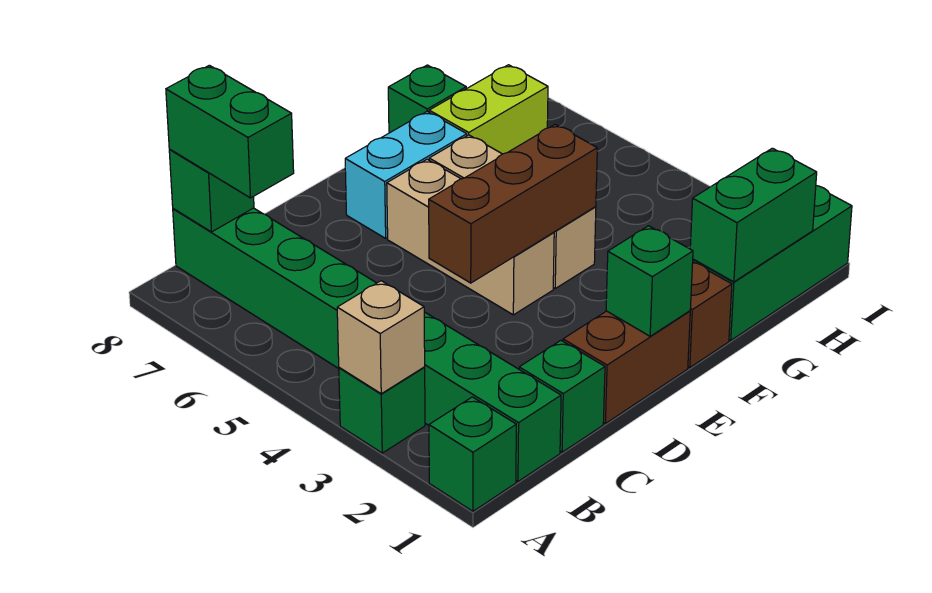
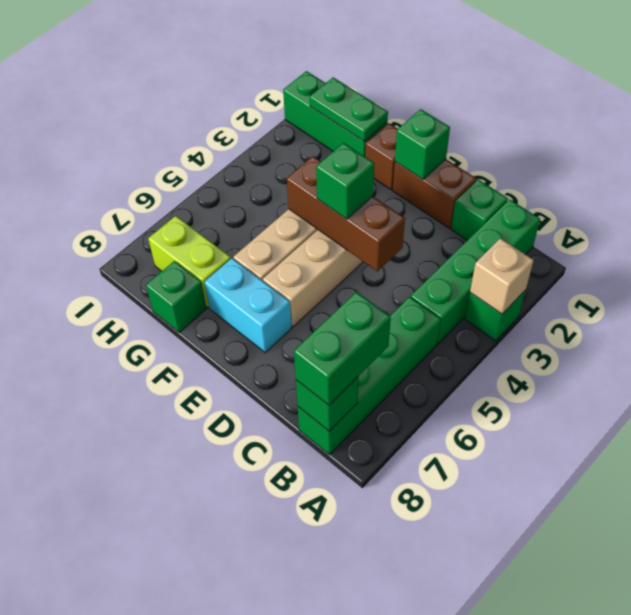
green 1x1 brick [429,397,516,511] -> green 1x1 brick moved to [316,143,374,219]
green 1x2 brick [690,148,817,282] -> green 1x2 plate [310,77,388,141]

